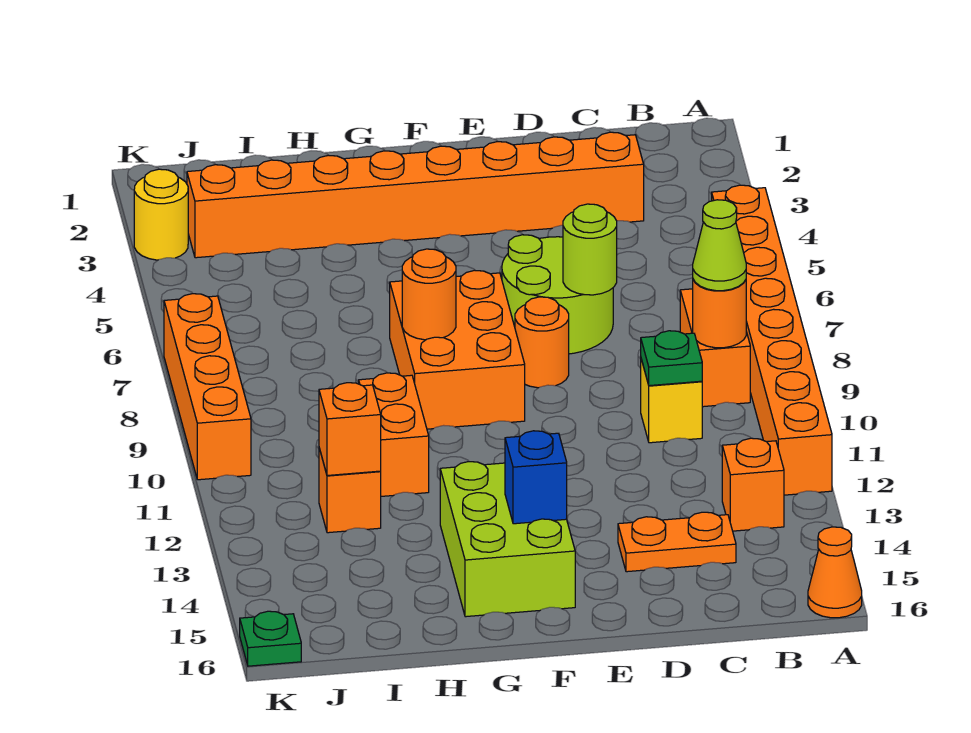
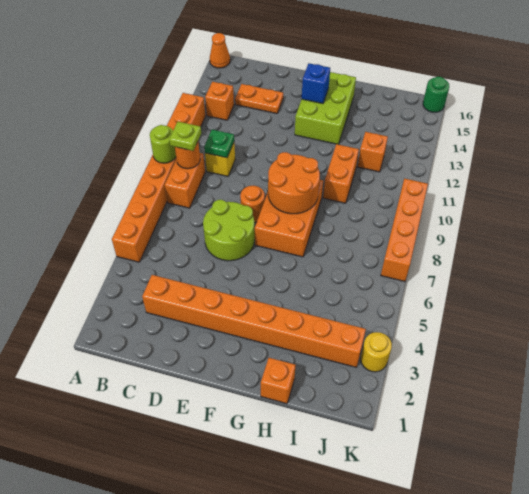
lime 1x1 cone [693,200,746,291] -> lime 1x1 plate [169,122,201,151]
lime 1x1 round brick [563,204,617,295] -> lime 1x1 round brick moved to [150,125,176,163]
orange 1x1 round brick [402,249,456,340] -> orange 2x2 round brick [268,152,320,214]
orange 1x1 brick [319,383,381,476] -> orange 1x1 brick moved to [261,358,296,404]
green 1x1 plate [240,611,301,666] -> green 1x1 round brick [423,77,449,112]

